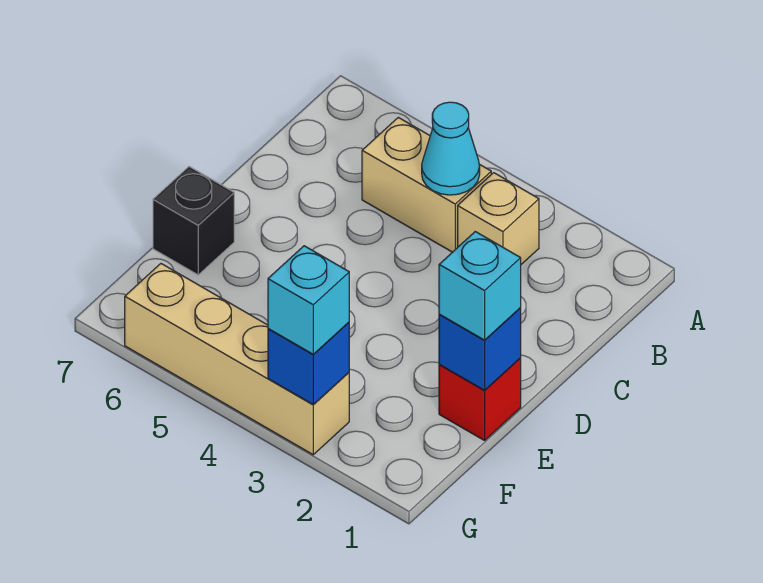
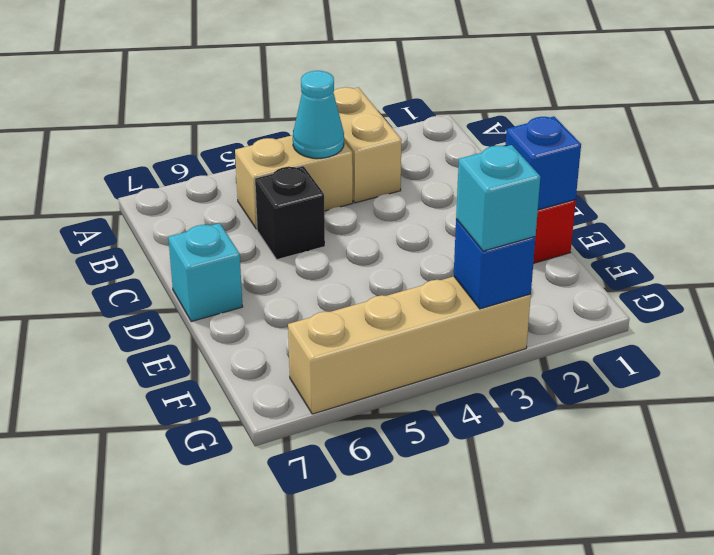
tan 1x1 brick [458,173,539,264] -> tan 1x2 brick [333,87,402,203]
cyan 1x1 brick [439,232,521,340] -> cyan 1x1 brick moved to [168,223,243,321]
black 1x1 brick [153,167,234,275] -> black 1x1 brick moved to [255,166,325,260]

